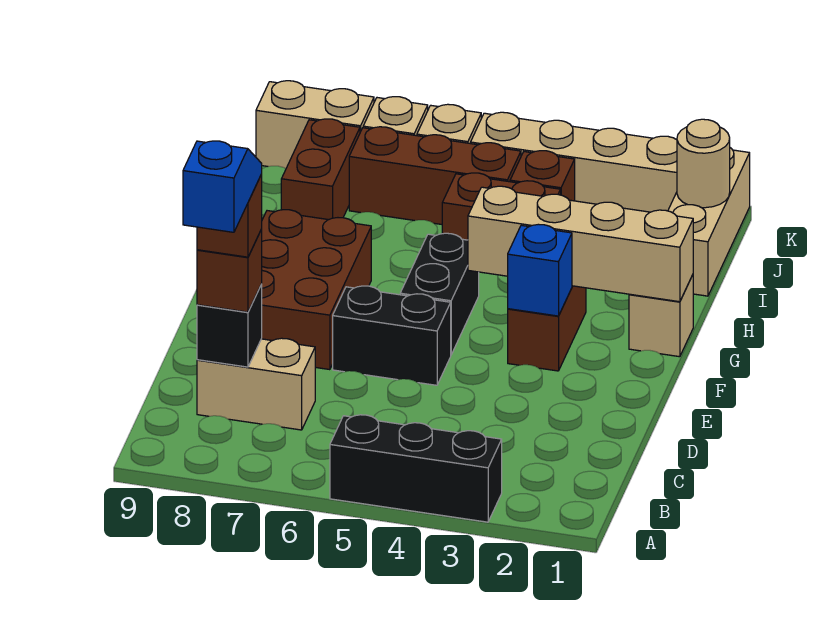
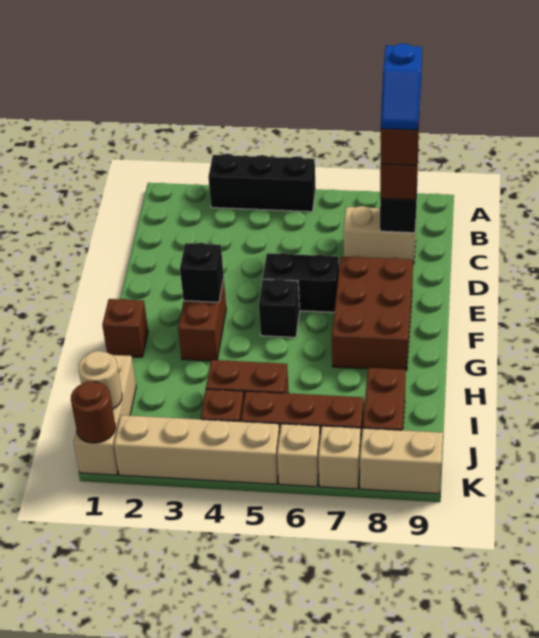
blue 1x1 brick [508,224,572,316] -> black 1x1 brick [180,243,224,302]
black 1x2 brick [400,233,479,354] -> black 1x1 brick [259,279,300,337]
tan 1x1 brick [629,275,693,357] -> brown 1x1 brick [102,299,148,357]
tan 1x4 brick [468,186,693,302] -> none
none -> brown 1x1 round brick [71,381,115,443]

